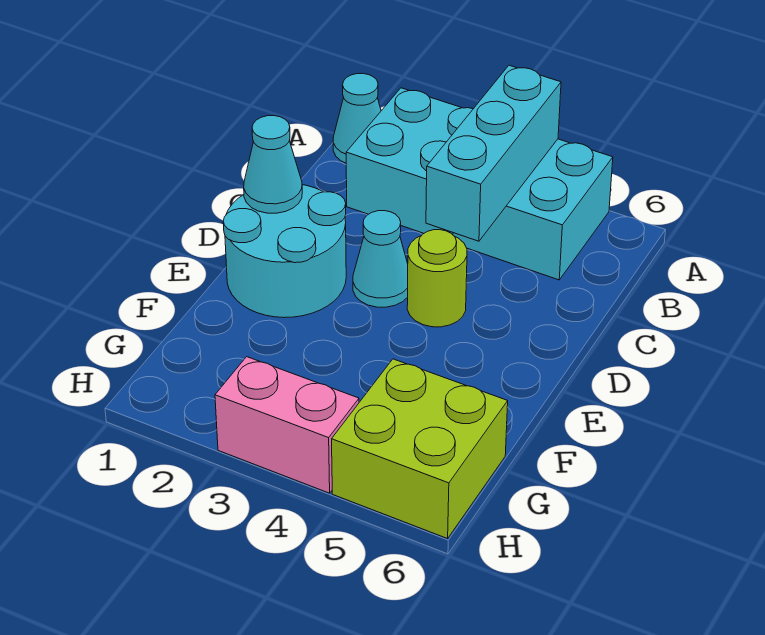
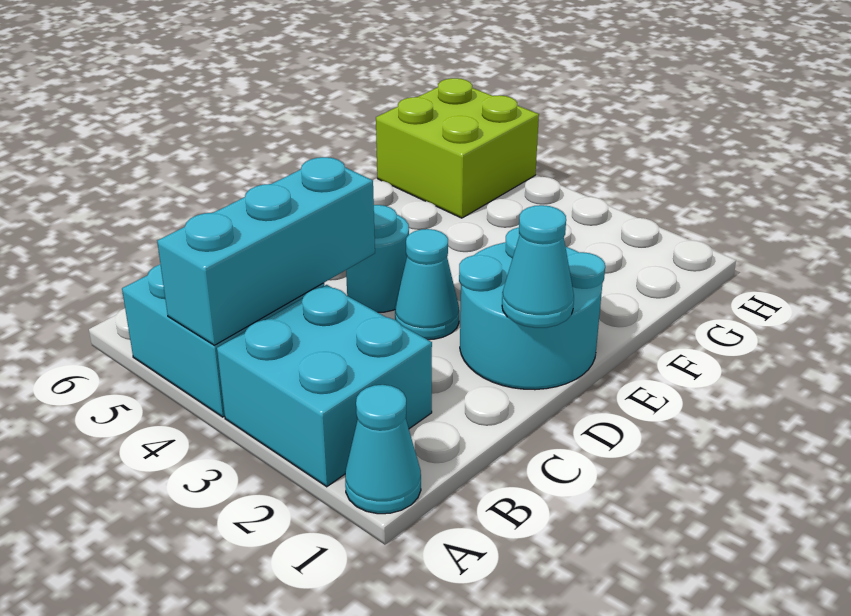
lime 1x1 round brick [407,230,467,327] -> cyan 1x1 round brick [346,205,409,312]
pink 1x2 brick [215,357,359,493] -> none

